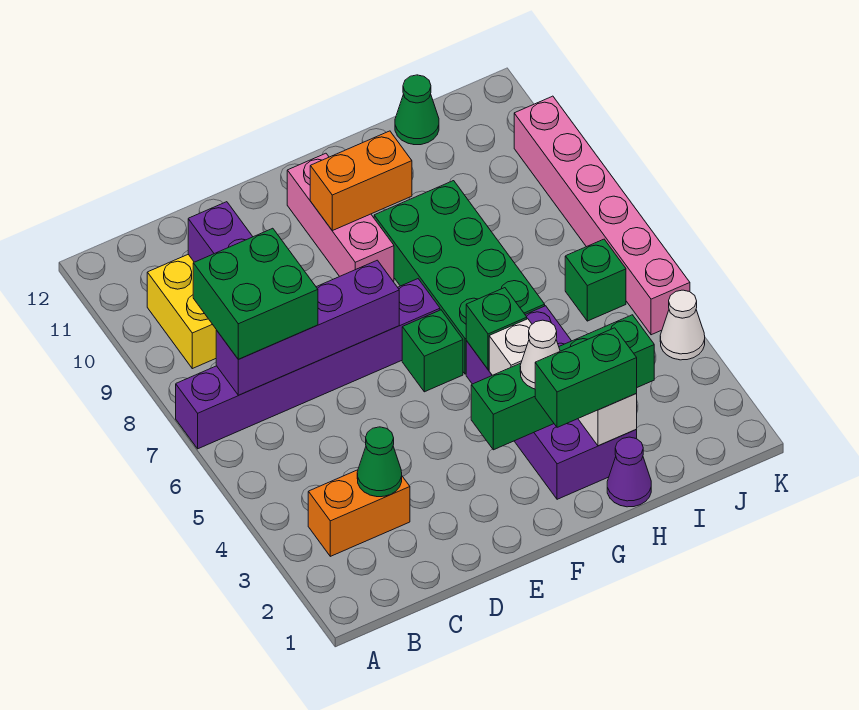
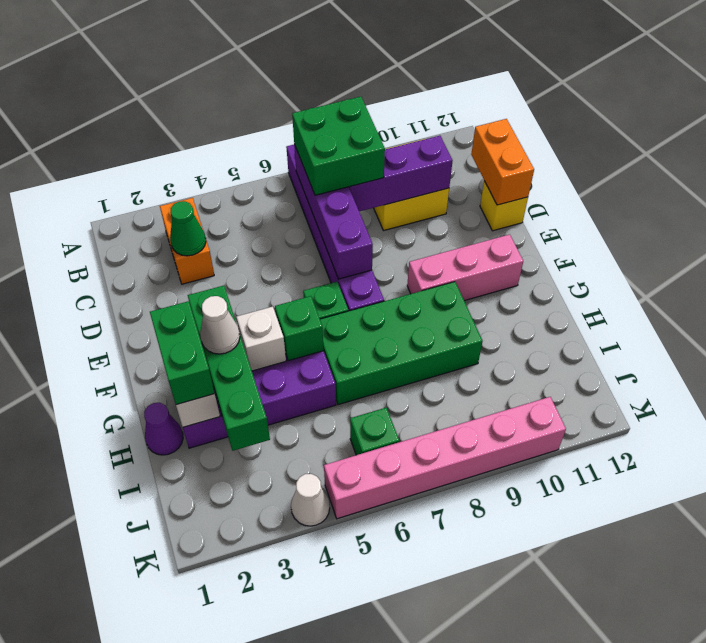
none -> yellow 1x1 brick [480,181,528,231]
orange 1x2 brick [310,131,412,231] -> orange 1x2 brick moved to [471,119,534,205]
green 1x1 cone [395,75,439,145] -> none

